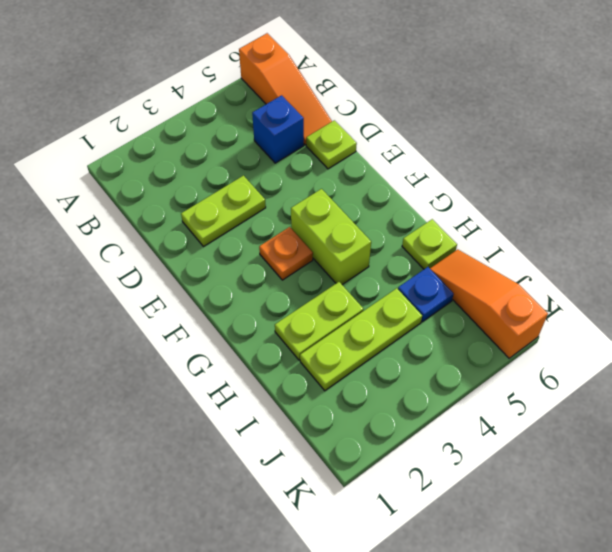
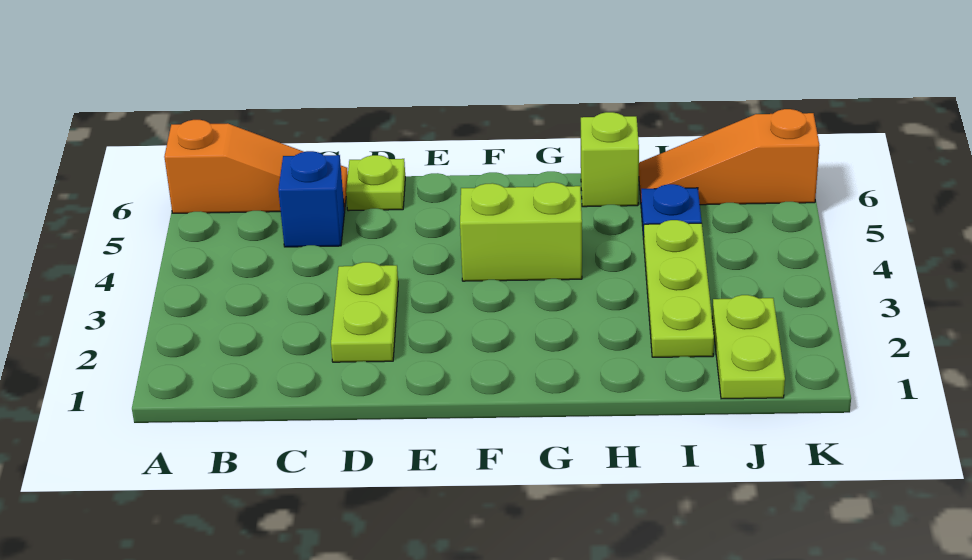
orange 1x1 plate [259,227,313,280] -> none
lime 1x2 plate [275,282,364,360] -> lime 1x2 plate moved to [712,295,785,399]
lime 1x1 plate [402,219,457,269] -> lime 1x1 brick [581,112,639,207]

